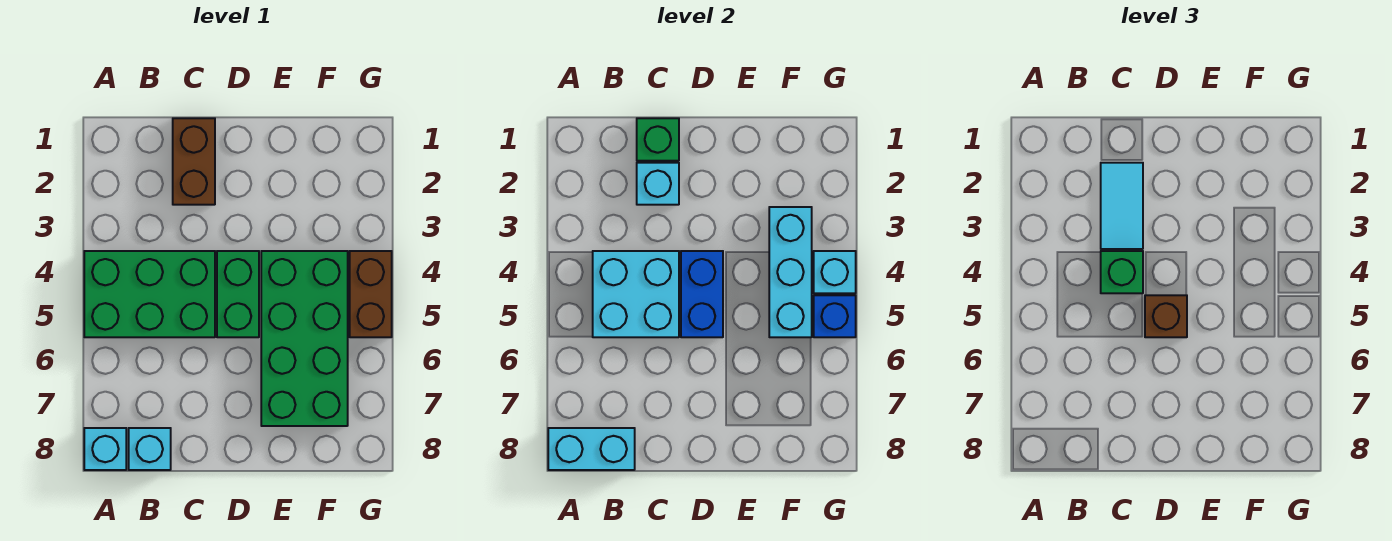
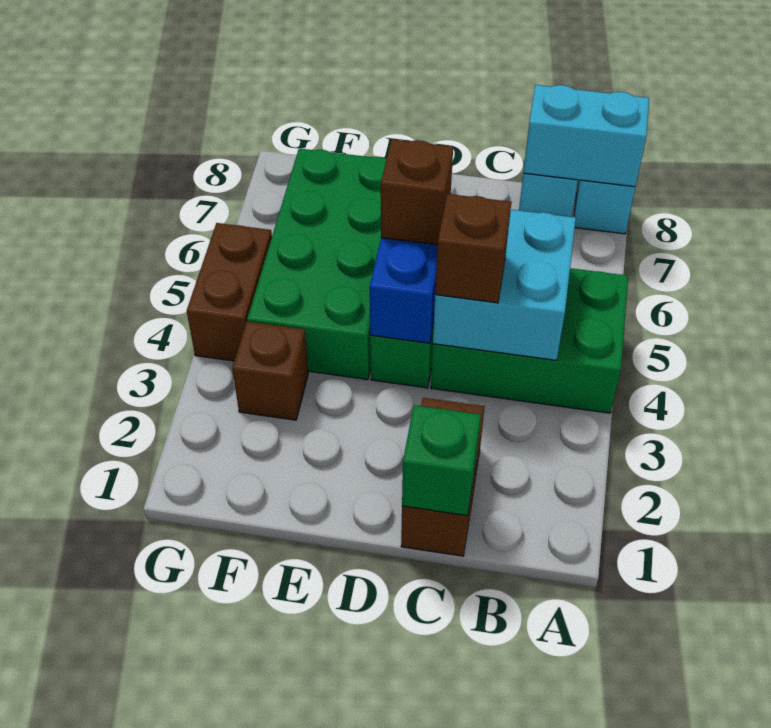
cyan 1x1 brick [637,163,679,205] -> none
cyan 1x2 tile [1101,163,1143,249] -> none
green 1x1 brick [1101,251,1143,293] -> brown 1x1 brick [435,194,511,303]
none -> brown 1x1 brick [232,321,308,420]
cyan 1x3 brick [769,207,812,337] -> none
cyan 1x1 brick [814,251,856,293] -> none
blue 1x1 brick [814,295,856,337] -> none

